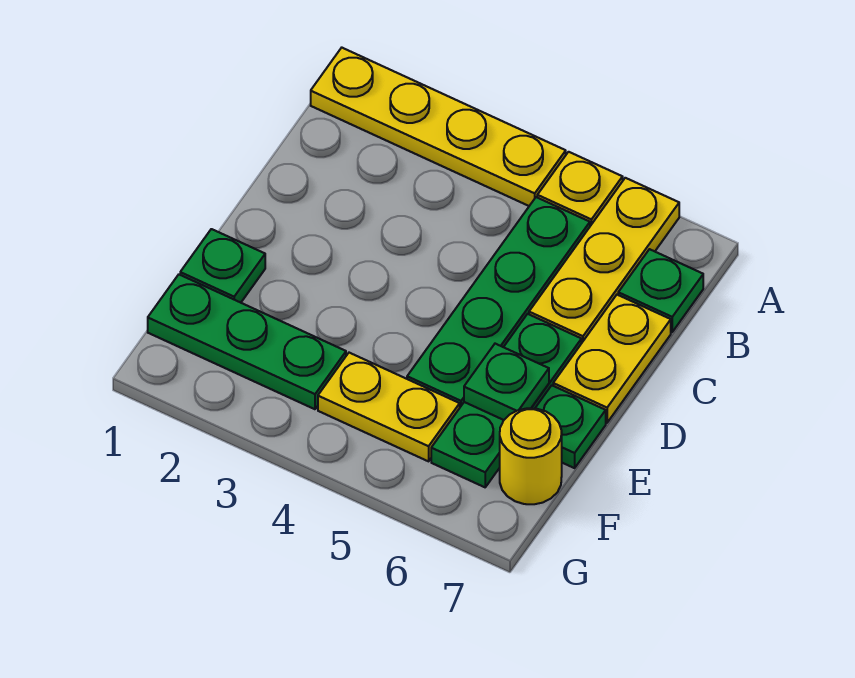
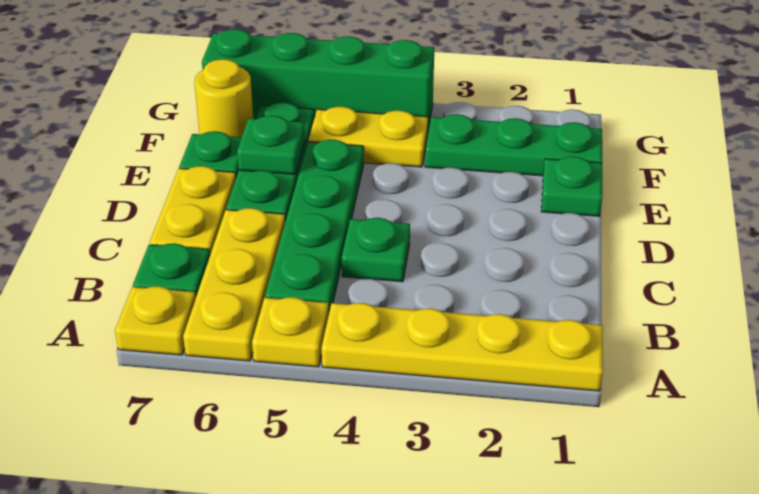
none -> yellow 1x1 plate [115,286,195,355]
none -> green 1x1 plate [342,218,410,282]
none -> green 1x4 brick [202,29,434,130]

